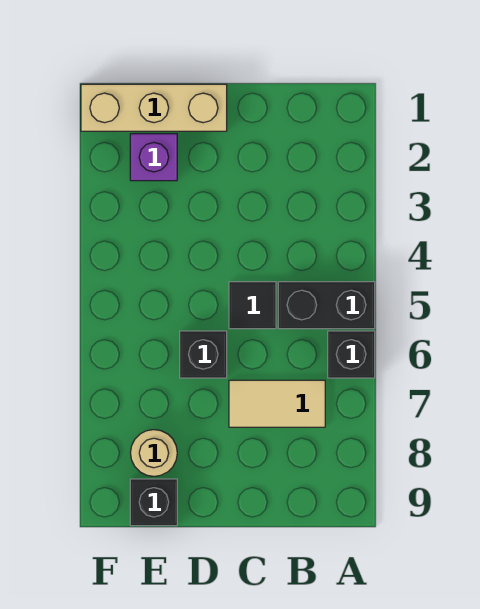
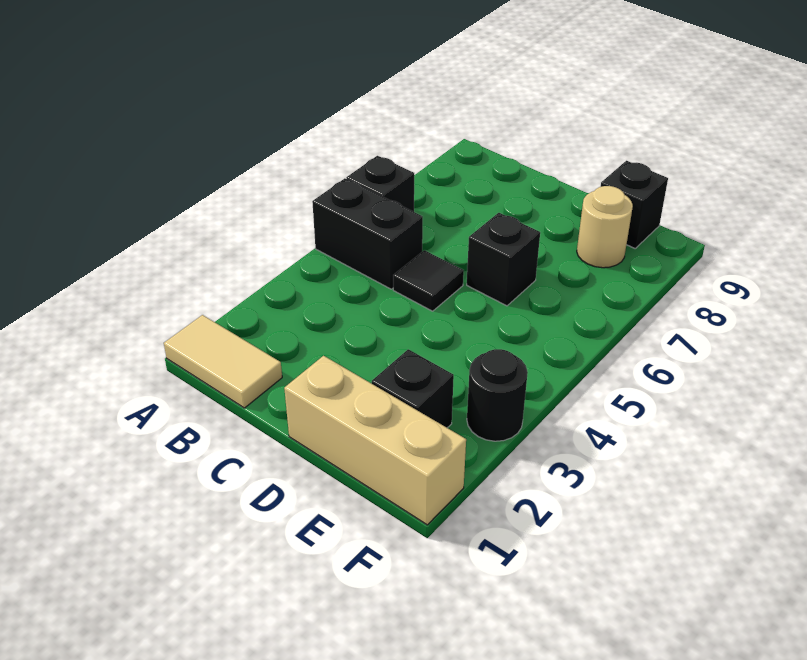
tan 1x2 tile [229,380,325,427] -> tan 1x2 tile moved to [164,315,282,408]
purple 1x1 brick [130,134,177,181] -> black 1x1 brick [372,349,454,428]
none -> black 1x1 round brick [467,349,528,441]

